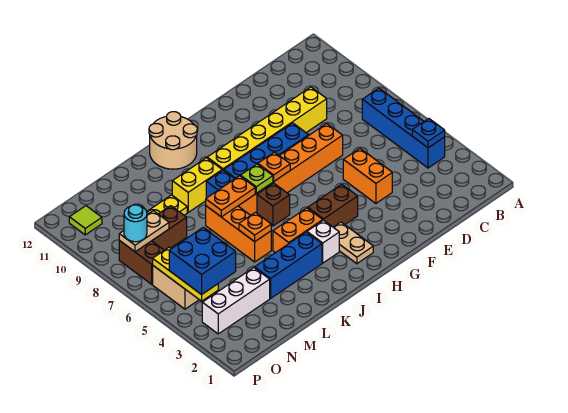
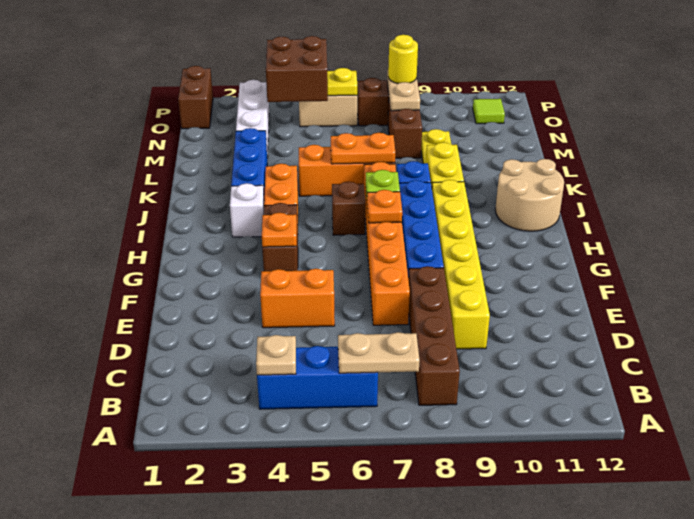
blue 1x4 brick [362,88,445,168] -> blue 1x3 brick [257,346,378,409]
blue 1x1 plate [412,119,445,148] -> tan 1x1 plate [256,335,296,375]
none -> brown 1x4 brick [408,266,460,405]
tan 1x2 plate [333,222,373,264] -> tan 1x2 plate moved to [338,332,420,373]
orange 1x2 plate [206,176,255,217] -> orange 1x2 plate turned to [331,133,395,164]
orange 1x1 plate [239,212,271,242] -> orange 1x1 plate moved to [262,213,297,247]
blue 2x2 brick [169,228,236,295] -> brown 2x2 brick [266,36,328,102]
none -> brown 1x2 brick [178,66,213,129]
cyan 1x1 round brick [124,205,147,242] -> yellow 1x1 round brick [388,35,418,83]

